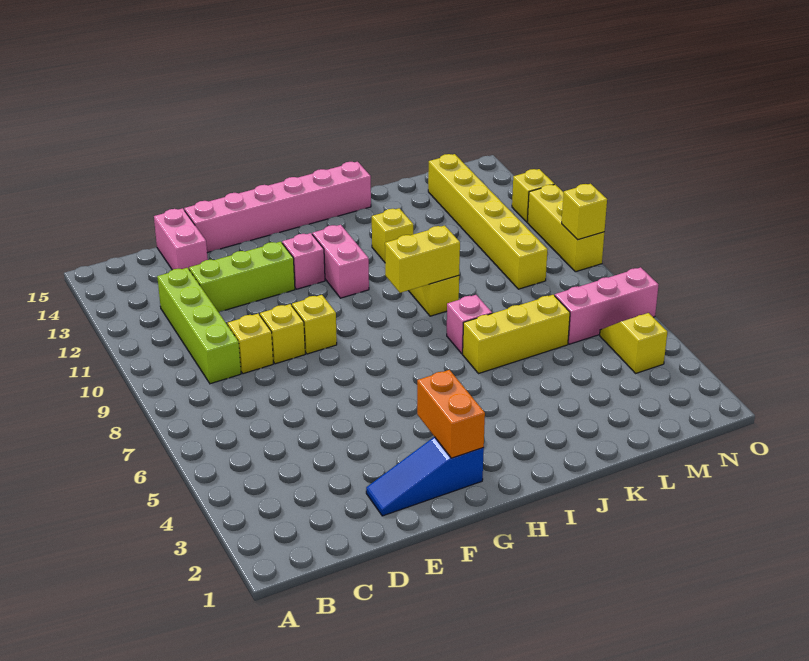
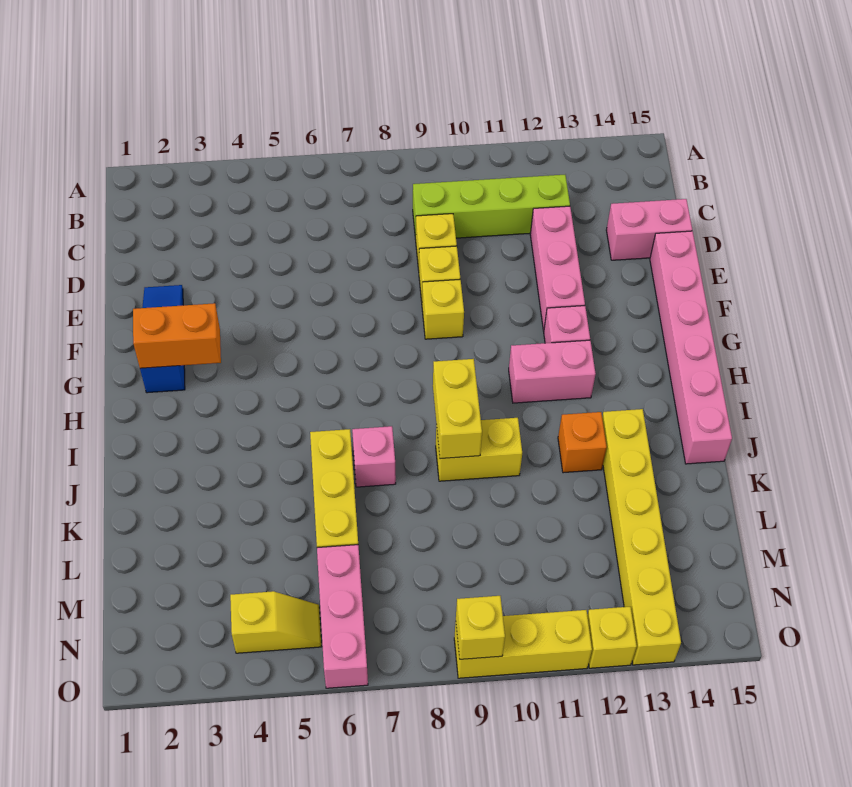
lime 1x3 brick [189,242,295,312] -> pink 1x3 brick [530,206,585,331]
yellow 1x1 brick [372,208,413,262] -> orange 1x1 brick [558,412,607,473]
yellow 1x6 brick [428,154,548,289] -> yellow 1x6 brick turned to [602,409,681,665]

